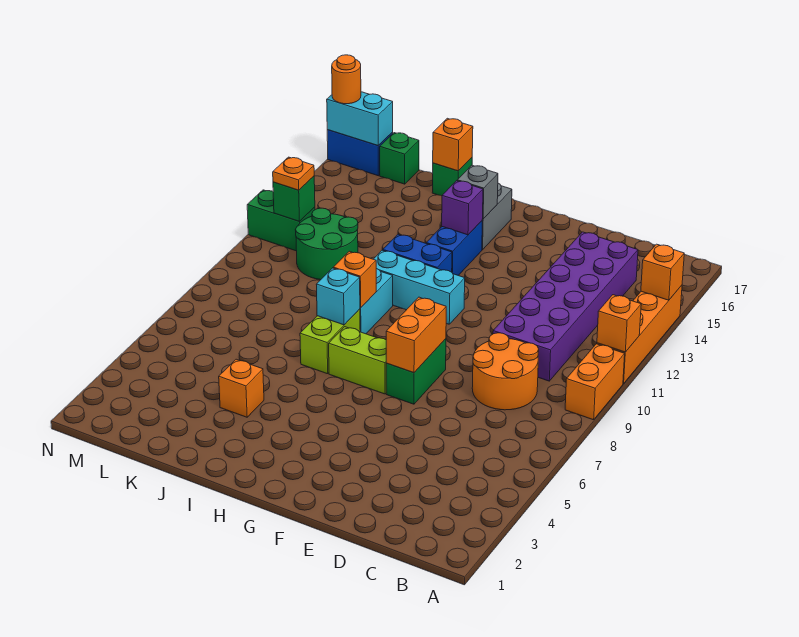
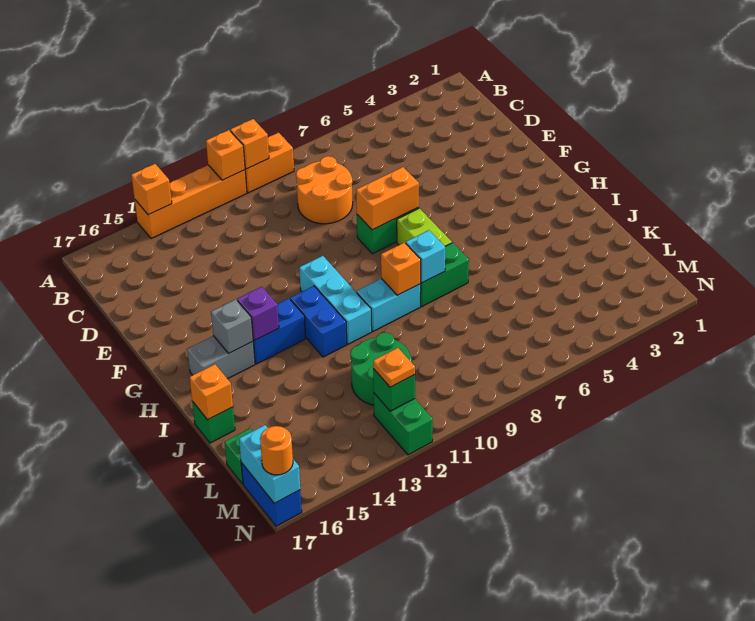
purple 2x6 brick [493,232,638,381] -> none
lime 1x2 brick [300,309,360,374] -> green 1x2 brick [420,243,469,307]
orange 1x1 brick [219,359,264,417] -> orange 1x1 brick moved to [230,119,269,169]

